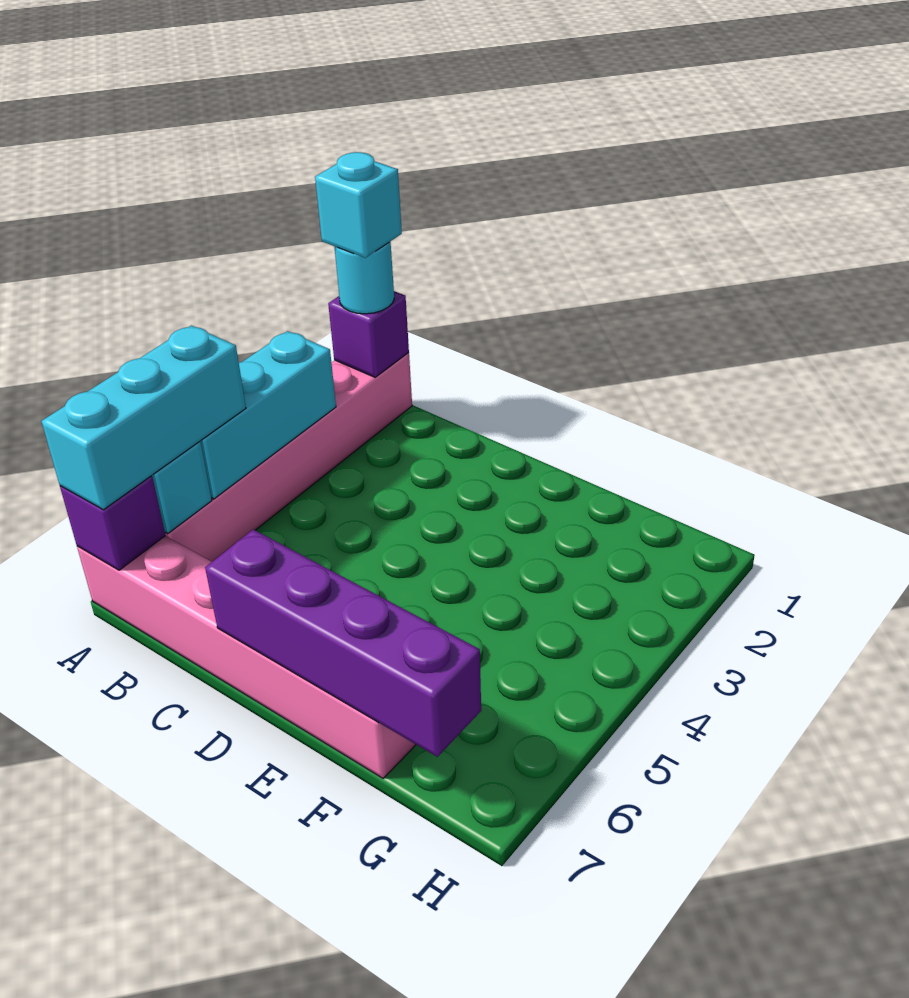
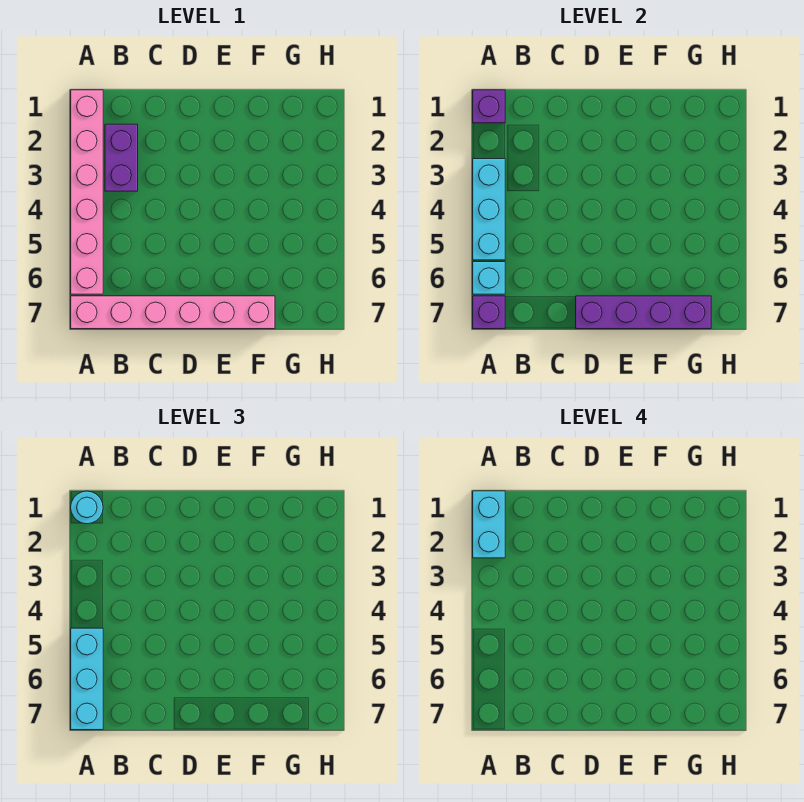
cyan 1x1 brick [315,152,402,258] -> cyan 1x2 brick [473,491,505,558]
none -> purple 1x2 brick [105,124,138,191]

